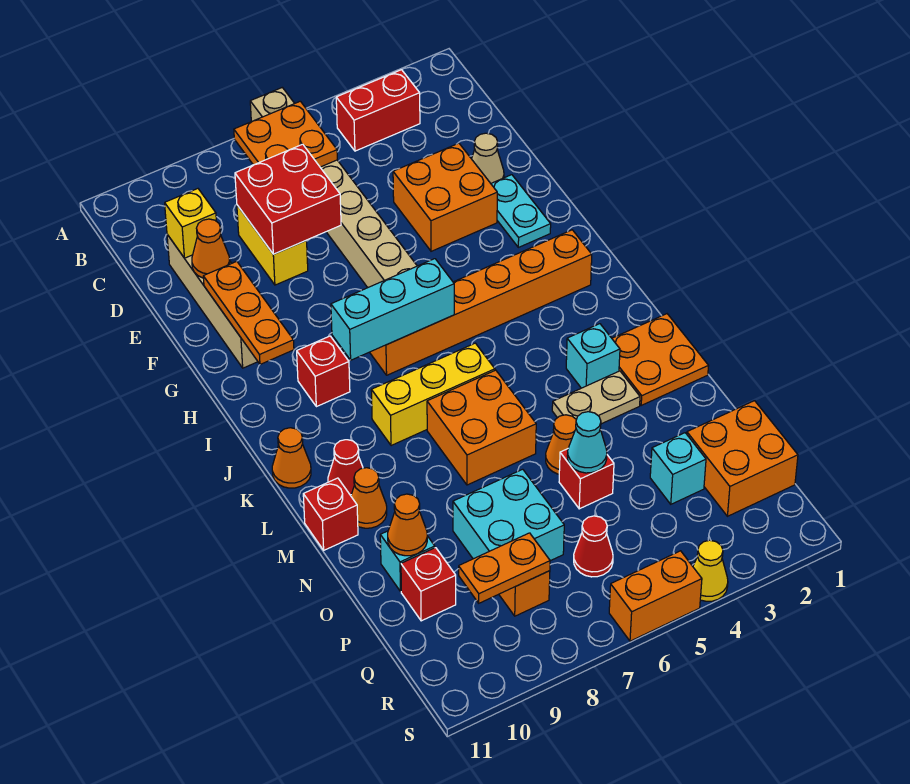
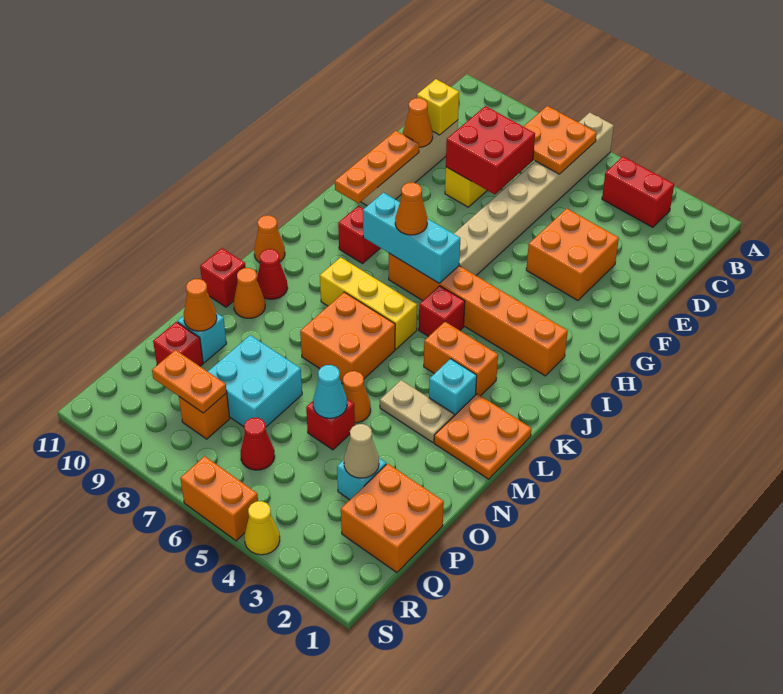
tan 1x1 cone [472,133,504,183] -> tan 1x1 cone moved to [344,424,379,478]
cyan 1x2 plate [491,175,551,247] -> none
none -> orange 1x1 cone [395,182,427,235]
none -> red 1x1 brick [419,286,465,337]
none -> orange 1x2 brick [424,322,498,396]

